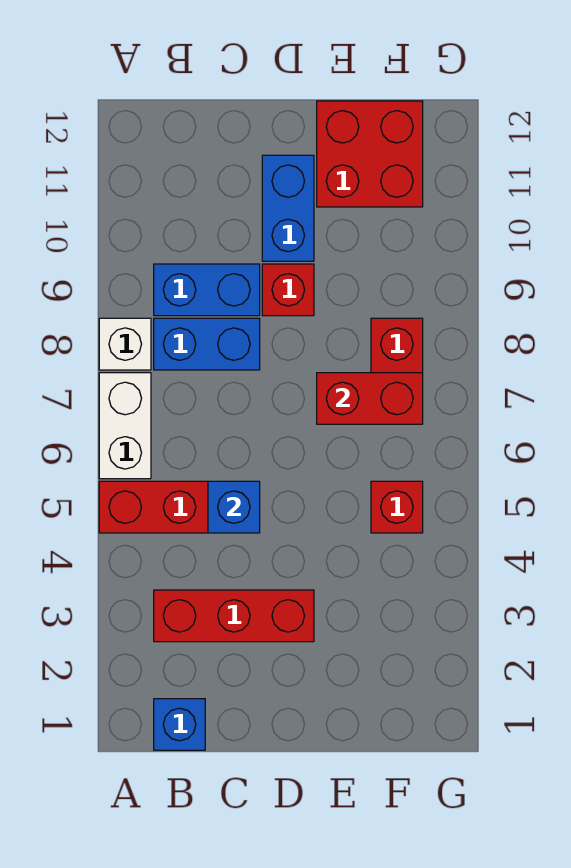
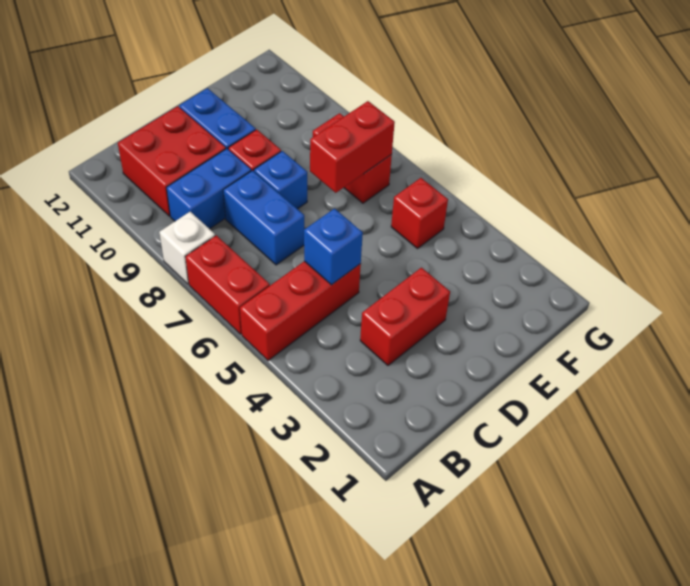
white 1x2 brick [99,373,151,479] -> red 1x2 brick [185,235,270,334]
blue 1x1 brick [154,699,205,750] -> blue 1x1 brick moved to [254,151,307,209]
red 1x3 brick [154,590,314,642] -> red 1x2 brick [360,268,450,365]
blue 1x2 brick [154,318,260,370] -> blue 1x2 brick turned to [223,170,304,265]
red 2x2 brick [317,101,423,207] -> red 2x2 brick moved to [118,106,226,216]

